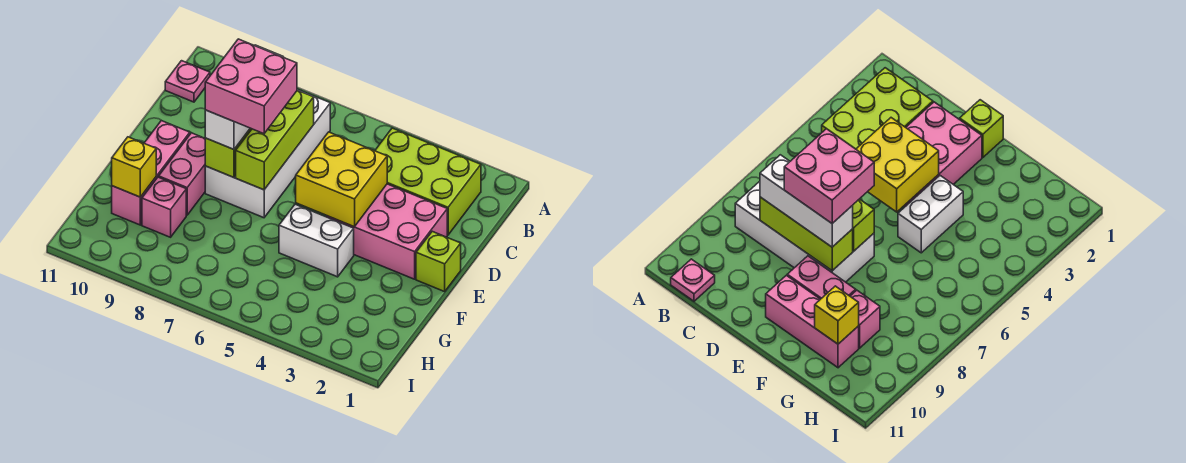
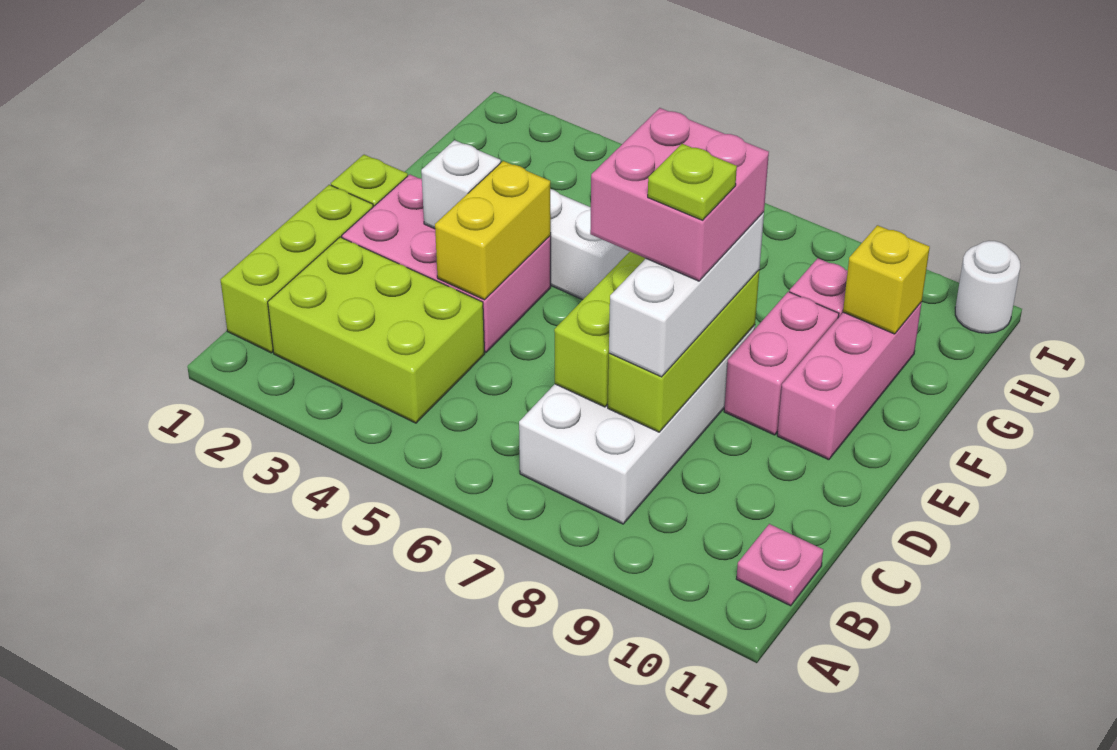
none -> lime 1x3 brick [220,185,373,353]
yellow 2x2 brick [296,132,387,227] -> yellow 1x2 brick [435,161,551,300]
none -> lime 1x1 plate [648,144,737,220]
none -> white 1x1 brick [421,140,501,229]
none -> white 1x1 round brick [955,241,1020,333]

